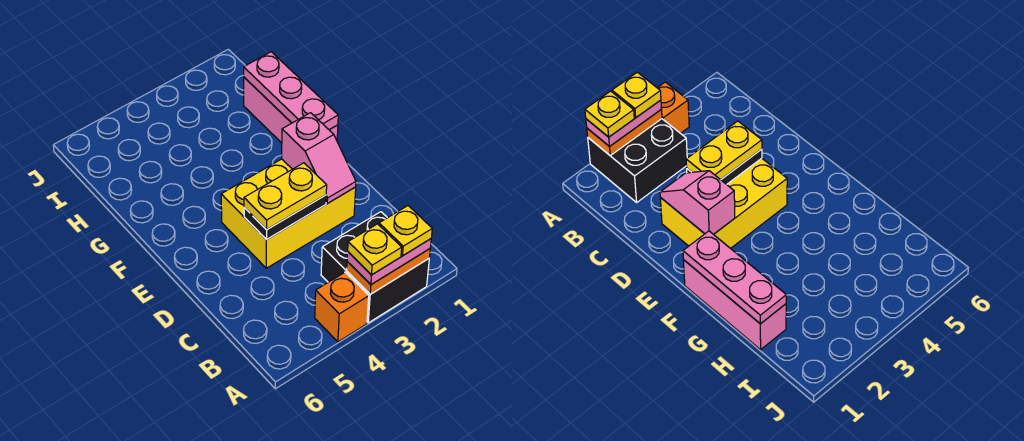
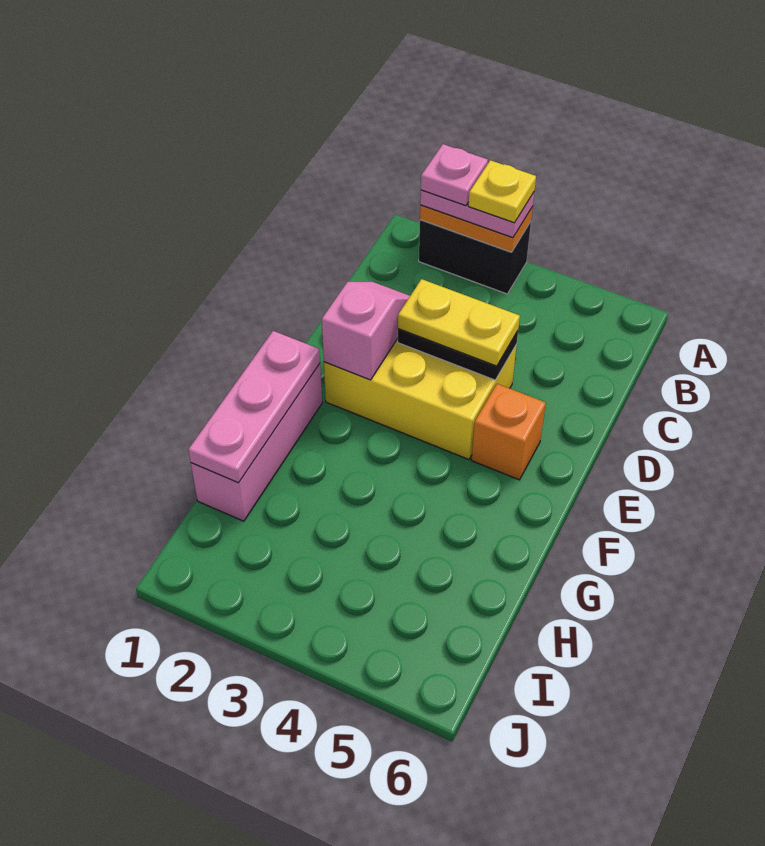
black 2x2 brick [321,212,429,323] -> black 1x2 brick [419,220,531,294]
yellow 1x1 plate [379,206,432,256] -> pink 1x1 plate [421,144,488,206]
orange 1x1 brick [315,272,369,342] -> orange 1x1 brick moved to [471,384,546,480]

